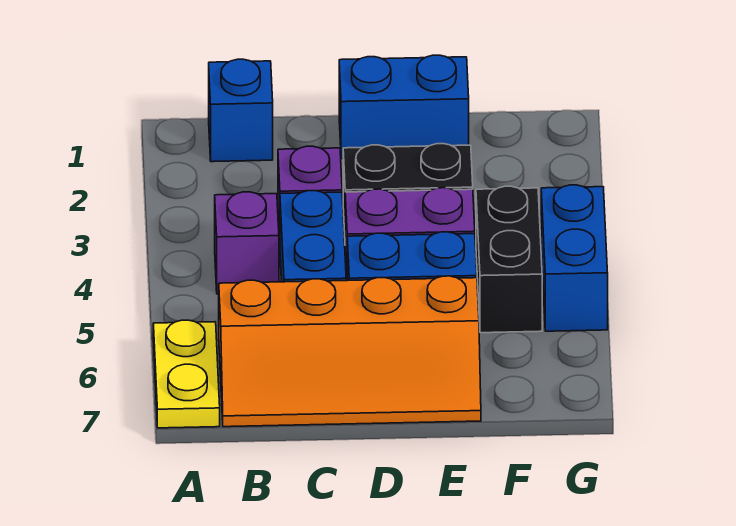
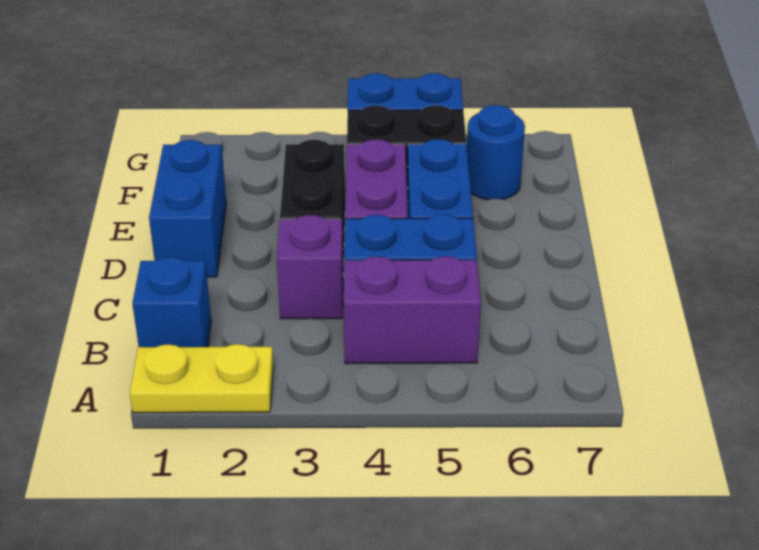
yellow 1x2 plate [153,320,220,428] -> yellow 1x2 plate moved to [130,344,274,413]
purple 1x1 brick [215,192,279,294] -> purple 1x2 brick [344,256,481,364]
orange 2x4 slope [219,276,481,427] -> none
none -> blue 1x1 round brick [467,105,525,200]

